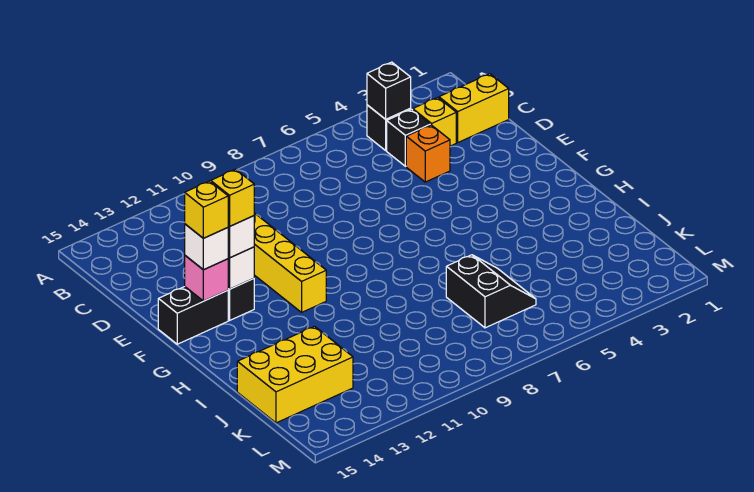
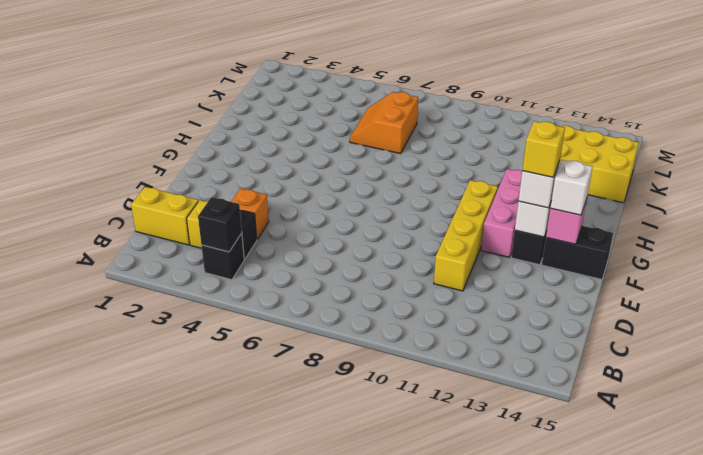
none -> pink 1x3 brick [481,169,522,257]
yellow 1x1 brick [185,181,228,238] -> none
black 2x2 slope [446,255,536,328] -> orange 2x2 slope [350,92,418,154]

